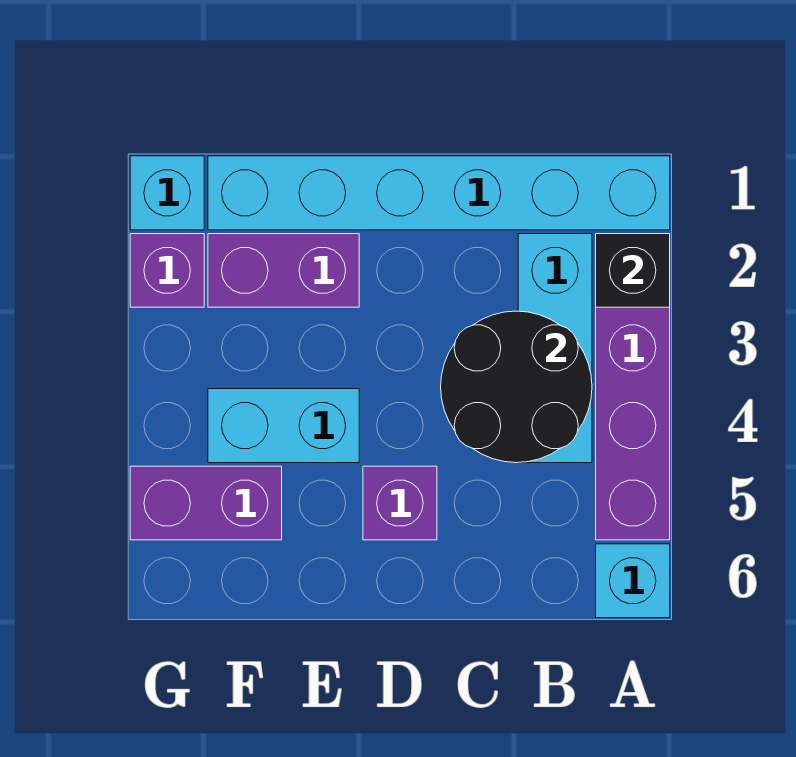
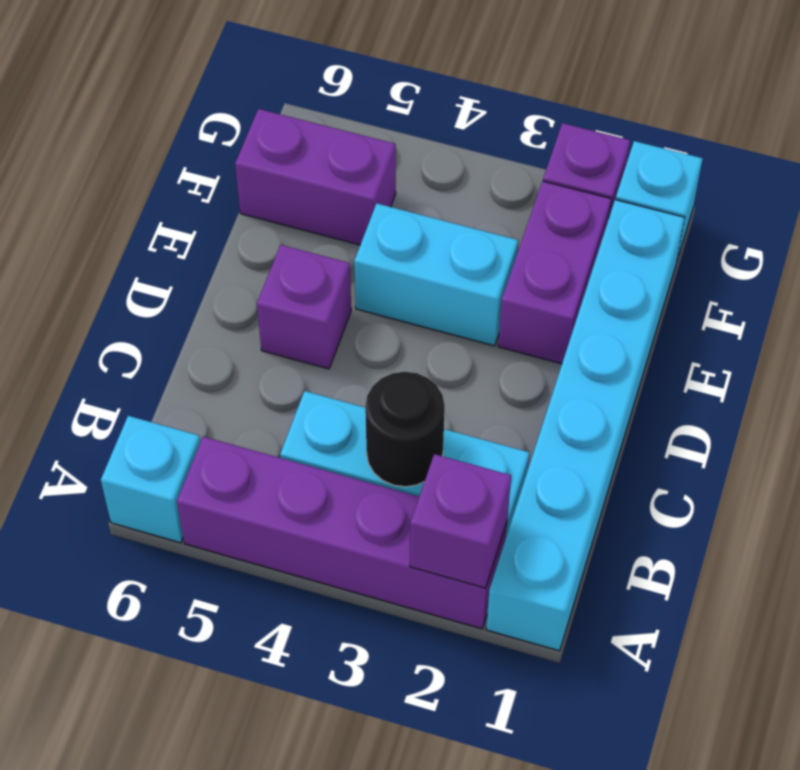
black 1x1 brick [596,234,670,307] -> purple 1x1 brick [410,454,511,588]
black 2x2 round brick [441,311,592,463] -> black 1x1 round brick [365,372,445,487]
cyan 1x2 brick [208,389,359,463] -> cyan 1x2 brick turned to [354,204,518,346]
purple 1x2 brick [130,466,282,540] -> purple 1x2 brick turned to [235,109,396,245]

